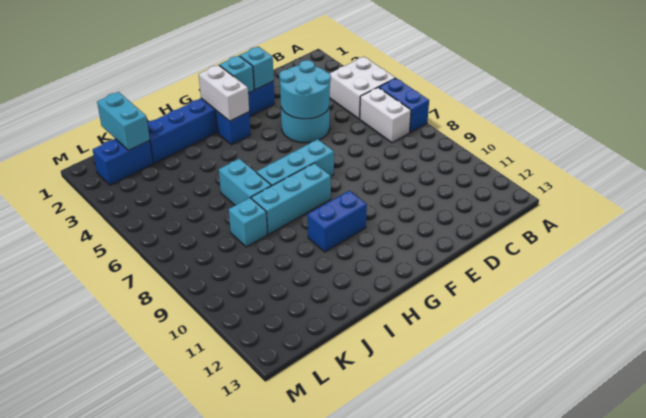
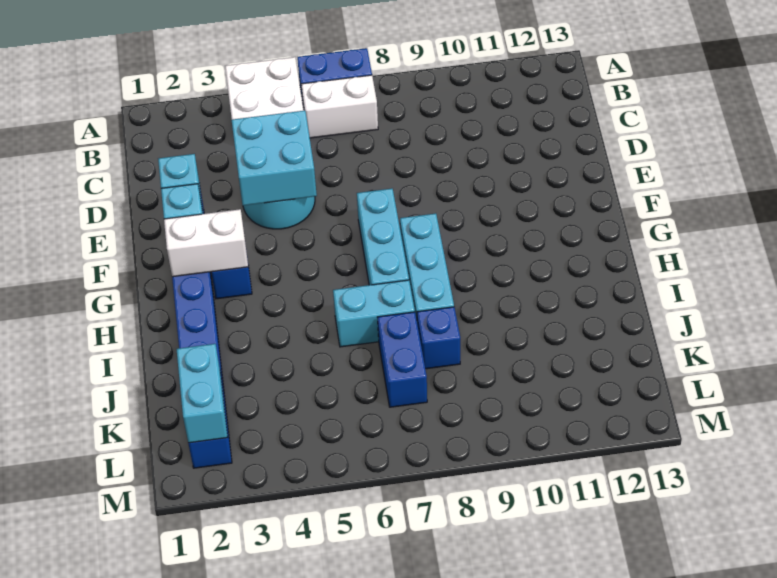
cyan 2x2 round brick [279,60,331,119] -> cyan 2x2 brick [232,110,317,206]
blue 1x2 brick [308,191,367,252] -> blue 1x2 brick moved to [377,312,427,407]
cyan 1x1 brick [229,198,267,247] -> blue 1x1 brick [417,307,460,369]
cyan 1x2 brick [97,92,150,151] -> cyan 1x2 brick turned to [176,344,228,443]

